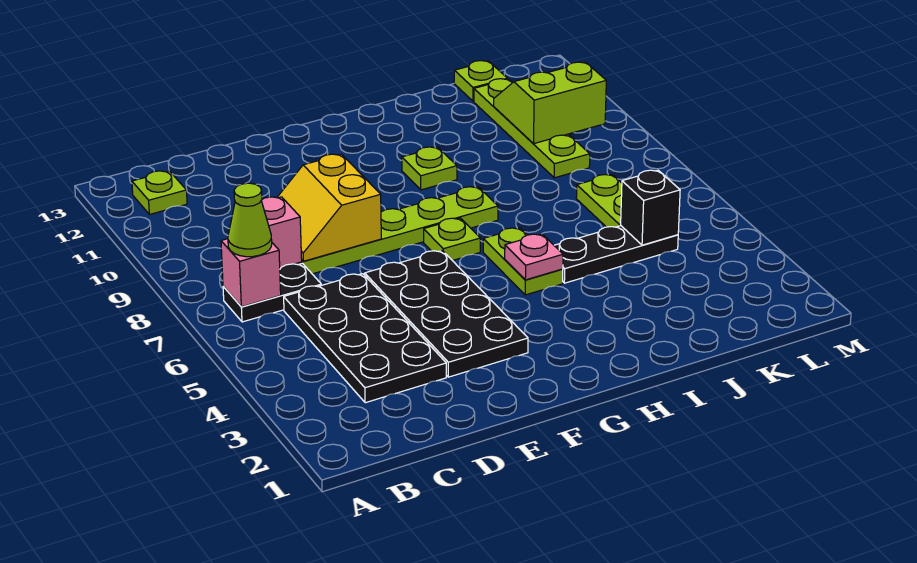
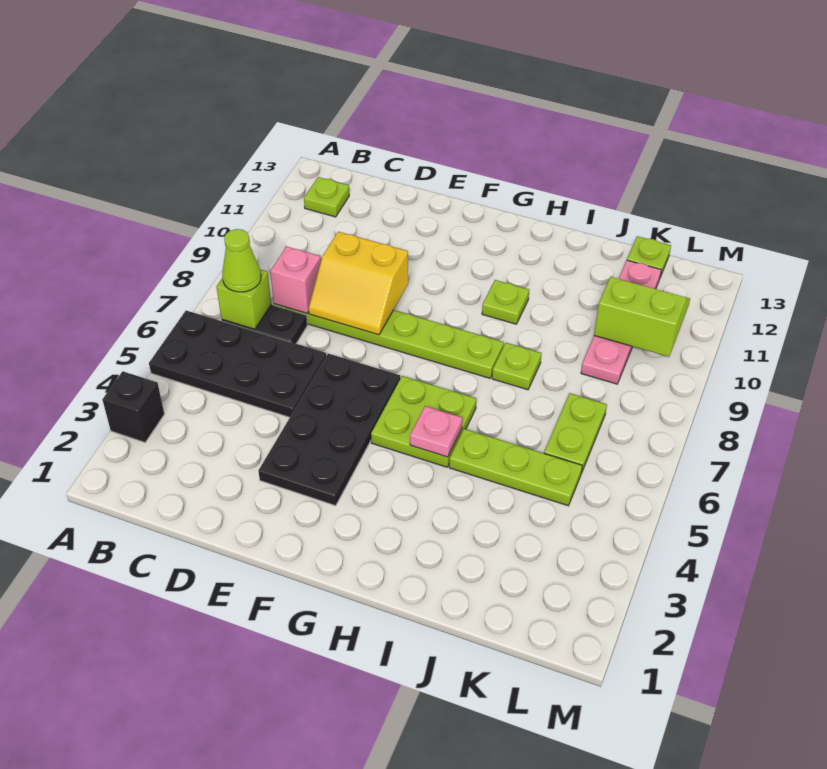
pink 1x1 brick [221,239,281,307] -> lime 1x1 brick [217,269,271,329]
black 2x4 plate [284,274,446,403] -> black 2x4 plate turned to [149,311,326,417]
yellow 2x2 slope [277,154,381,261] -> yellow 2x2 slope turned to [309,232,408,335]
lime 1x1 plate [424,218,480,261] -> lime 1x1 plate moved to [492,343,541,390]
lime 1x2 plate [483,228,563,295] -> lime 2x2 plate [371,376,476,467]
black 1x3 plate [554,226,678,283] -> lime 1x3 plate [449,429,582,506]
black 1x1 brick [621,170,680,245] -> black 1x1 brick moved to [102,371,164,442]
lime 1x4 plate [474,79,590,178] -> pink 1x4 plate [581,260,661,384]

